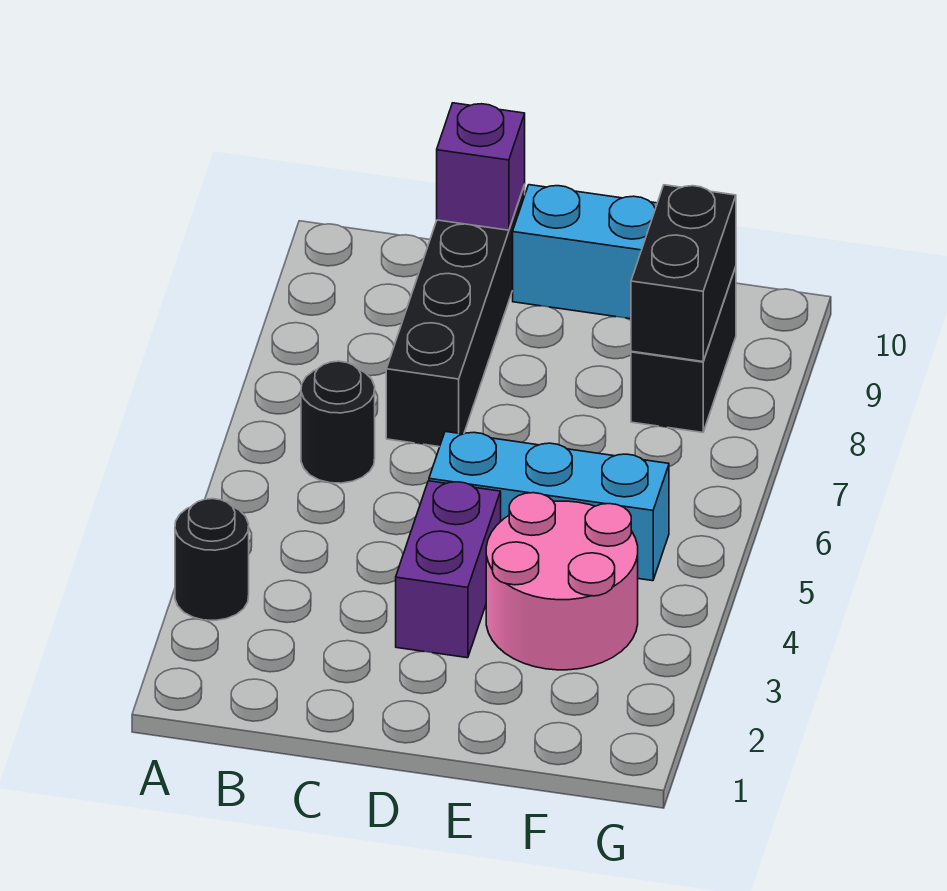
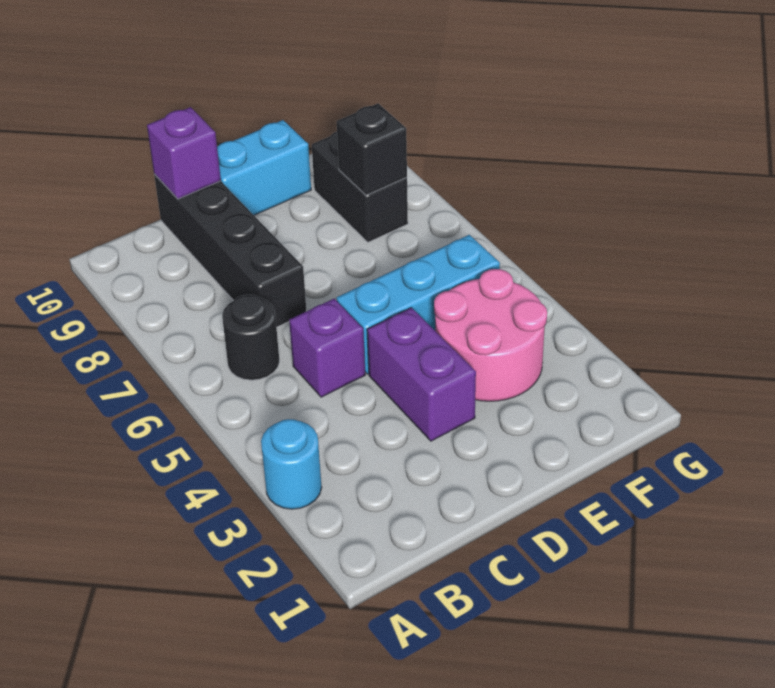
black 1x1 round brick [175,499,249,620] -> cyan 1x1 round brick [261,419,322,509]
none -> purple 1x1 brick [289,299,365,397]
black 1x2 brick [631,185,736,362] -> black 1x1 brick [337,104,407,195]

